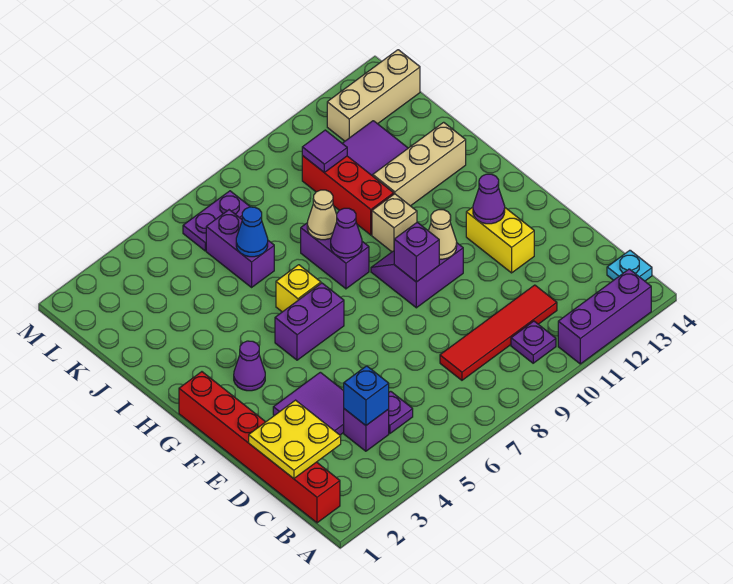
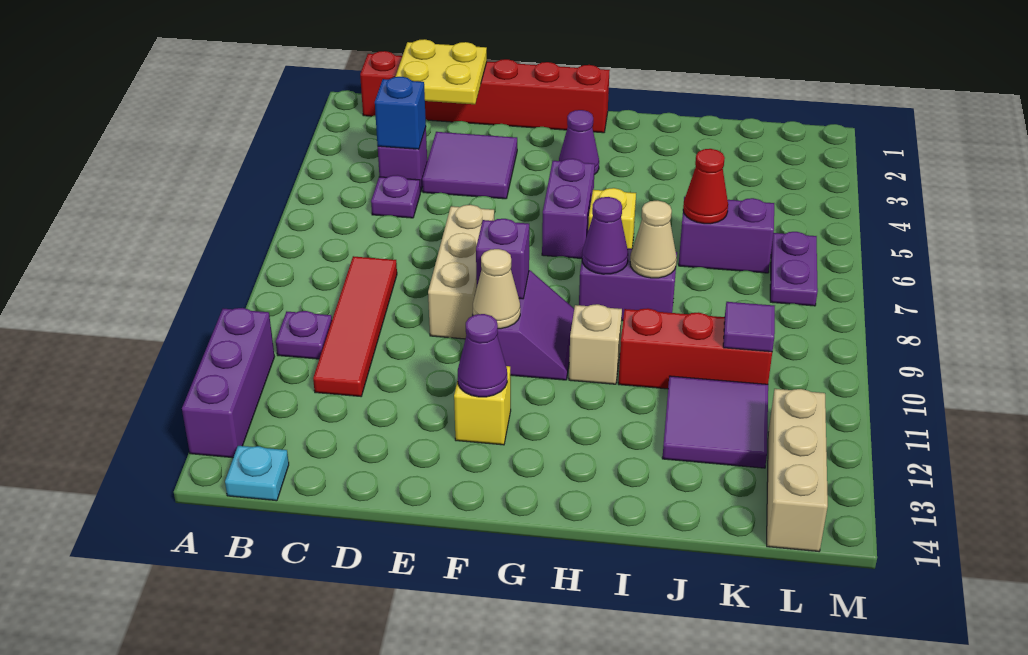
yellow 1x2 brick [466,207,534,273] -> yellow 1x1 brick [454,366,511,445]
tan 1x3 brick [373,122,466,206] -> tan 1x3 brick moved to [428,205,494,339]
blue 1x1 cone [236,207,268,257] -> red 1x1 cone [683,149,728,224]

